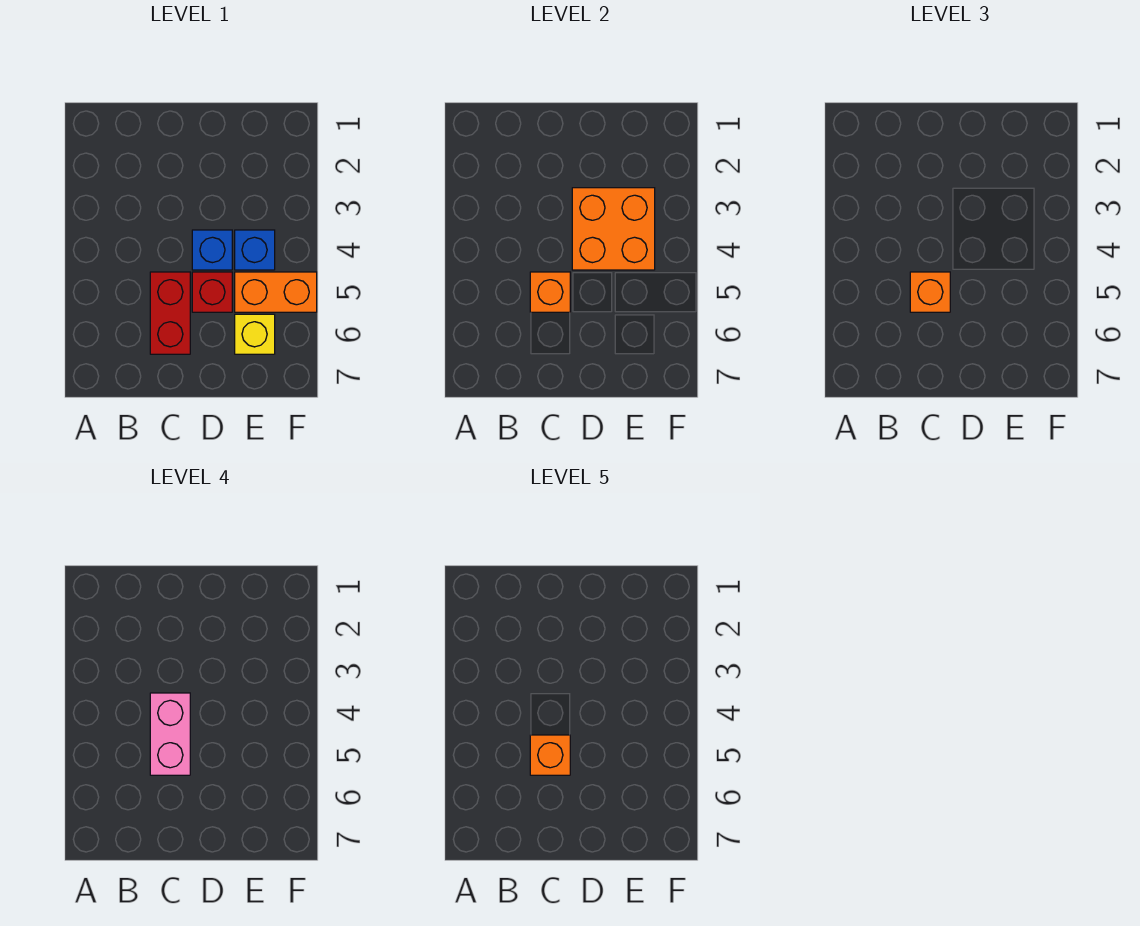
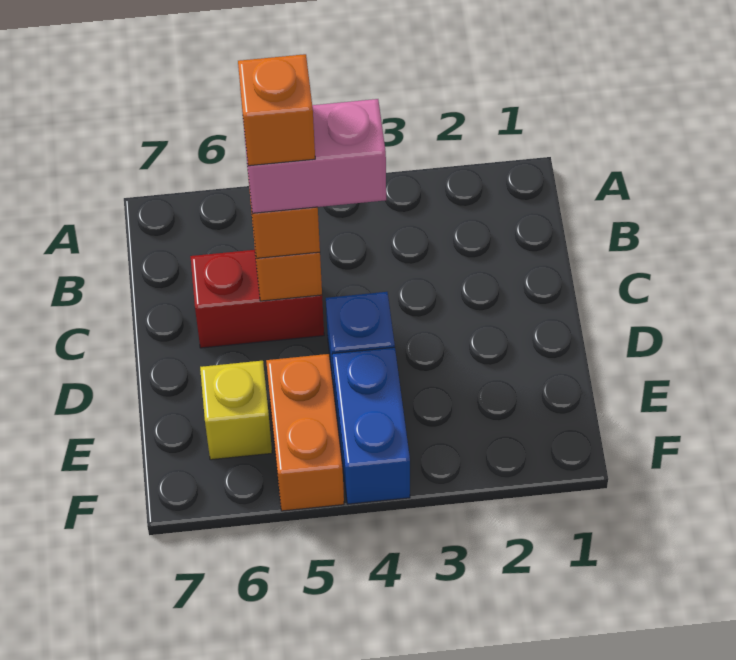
orange 2x2 brick [572,188,655,270] -> none
red 1x1 brick [192,272,232,312] -> none
blue 1x1 brick [235,230,275,270] -> blue 1x2 brick [332,347,410,504]

